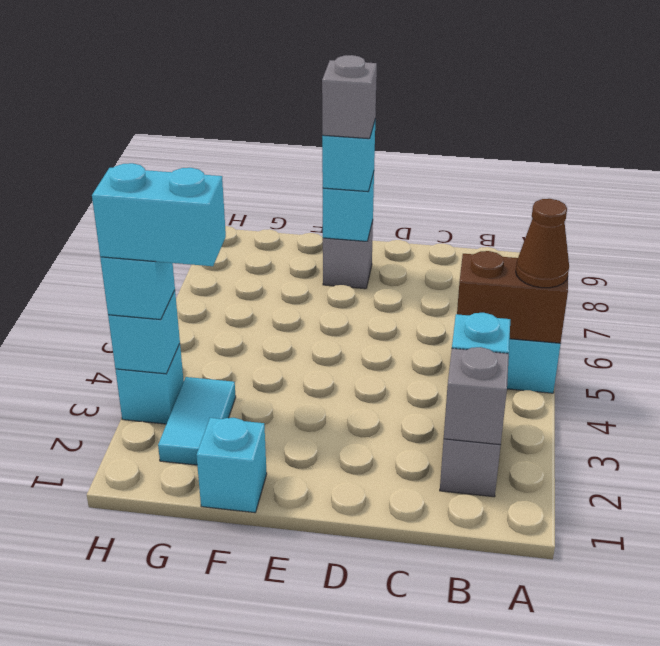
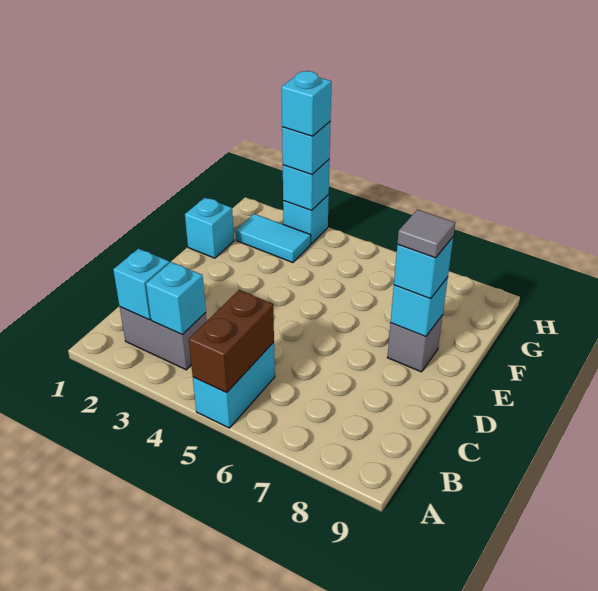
brown 1x1 cone [516,199,569,288] -> none
grey 1x1 brick [444,347,509,445] -> cyan 1x1 brick [113,249,169,320]
grey 1x1 brick [322,55,377,139] -> grey 1x1 tile [397,210,455,258]
cyan 1x2 brick [92,163,226,266] -> cyan 1x1 brick [282,71,332,136]

